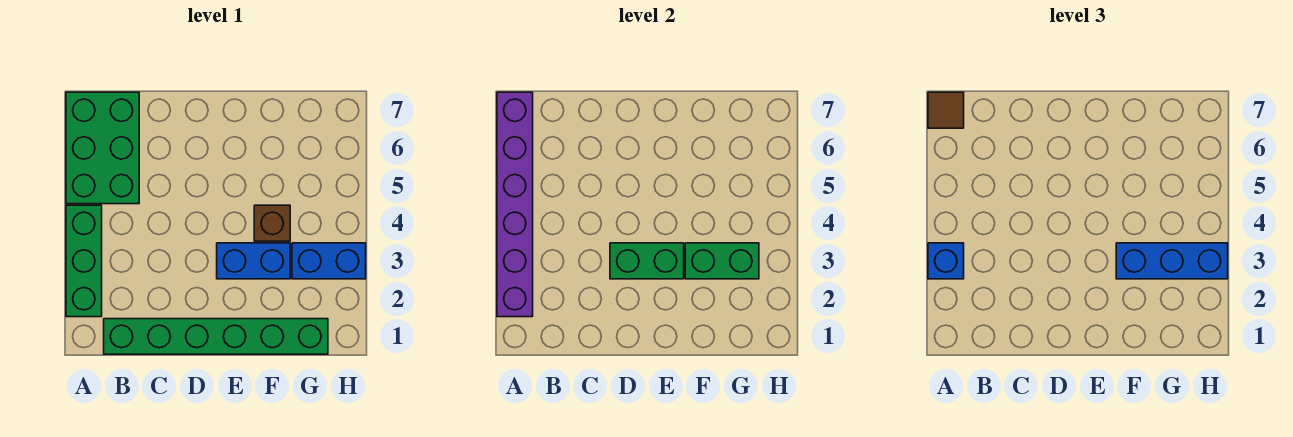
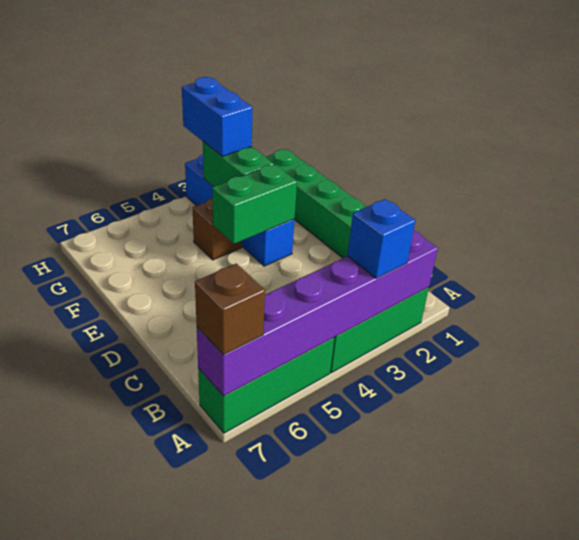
green 2x3 brick [66,92,139,204] -> green 1x3 brick [198,338,334,433]
brown 1x1 tile [928,92,964,128] -> brown 1x1 brick [195,264,265,355]
green 1x2 brick [610,243,684,279] -> green 1x2 brick turned to [212,164,297,244]
blue 1x3 brick [1116,243,1228,279] -> blue 1x2 brick [182,77,253,157]

